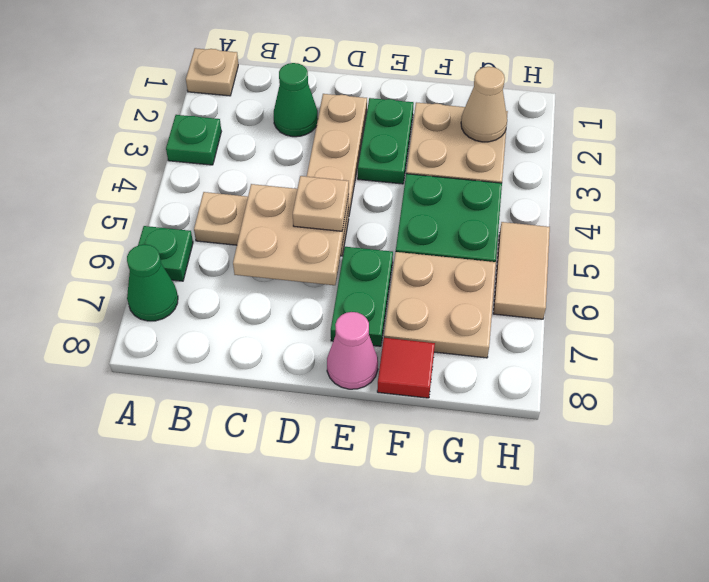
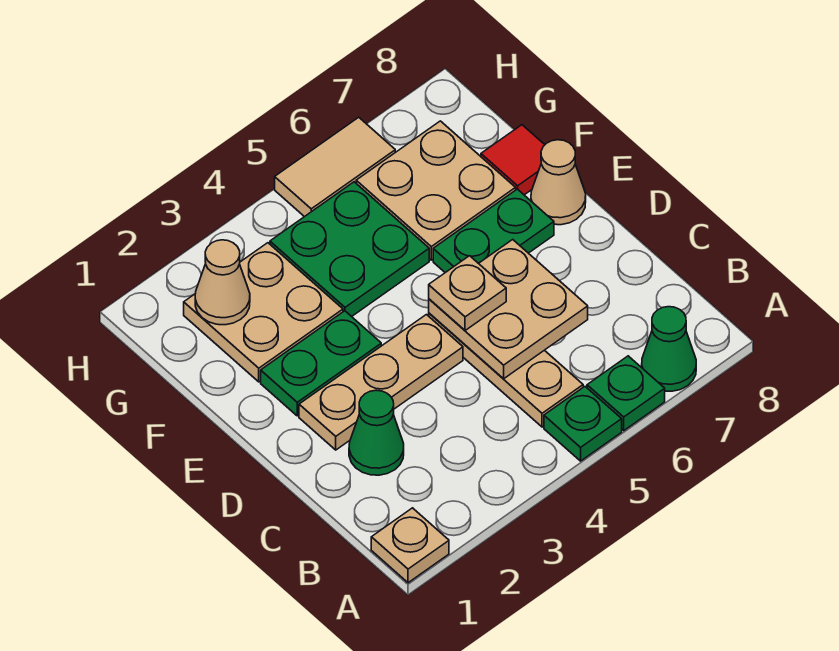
green 1x1 plate [166,115,221,165] -> green 1x1 plate moved to [544,387,622,461]
pink 1x1 cone [327,312,378,389] -> tan 1x1 cone [531,140,586,225]

